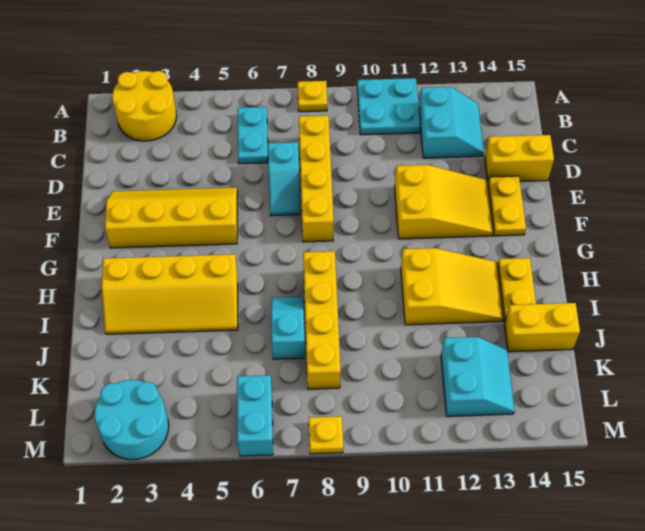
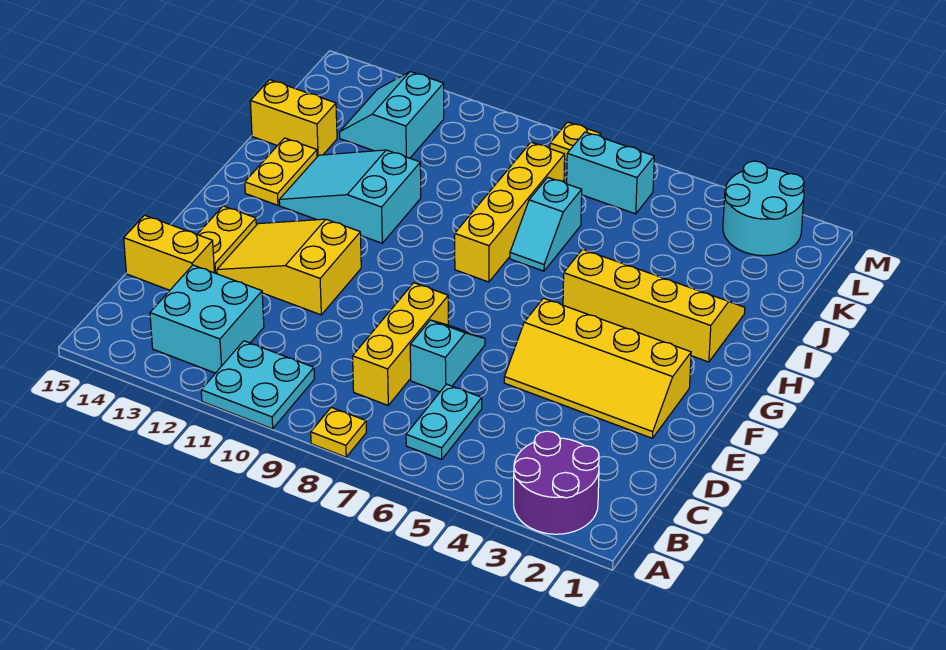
yellow 2x2 round brick [112,71,177,141] -> purple 2x2 round brick [514,431,599,534]
cyan 2x2 slope [419,87,484,158] -> cyan 2x2 brick [150,265,264,373]
yellow 1x4 brick [299,116,334,242] -> yellow 1x3 brick [353,283,448,405]
yellow 2x3 slope [401,248,504,325] -> cyan 2x3 slope [279,150,421,243]
cyan 1x2 brick [237,375,273,456] -> cyan 1x2 brick turned to [567,132,654,214]

